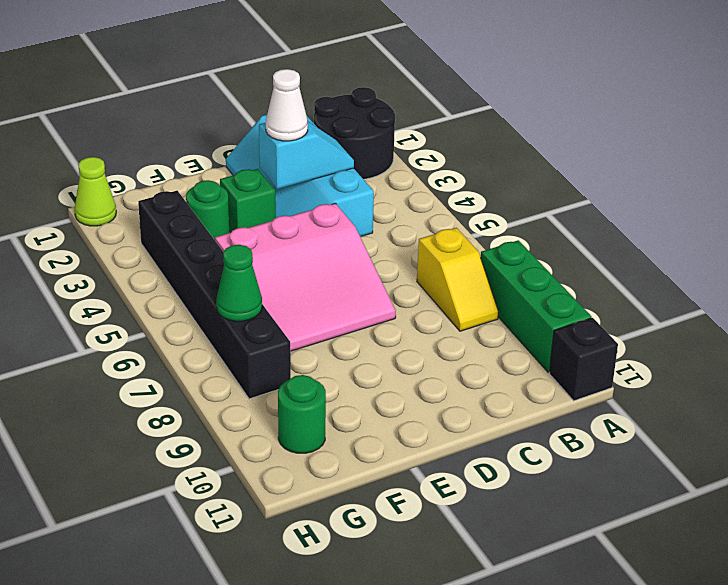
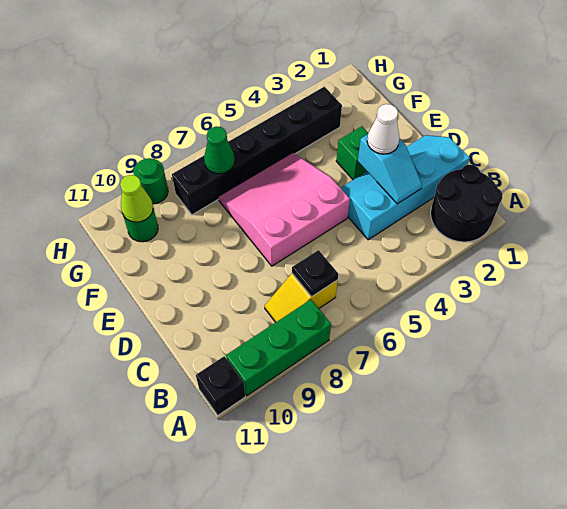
none -> black 1x1 plate [292,250,338,297]
pink 3x3 slope [215,203,396,351] -> pink 3x3 slope turned to [218,153,350,266]
green 1x1 round brick [186,180,229,240] -> green 1x1 round brick moved to [133,158,168,204]
lime 1x1 cone [75,157,116,226] -> lime 1x1 cone moved to [120,175,153,222]

